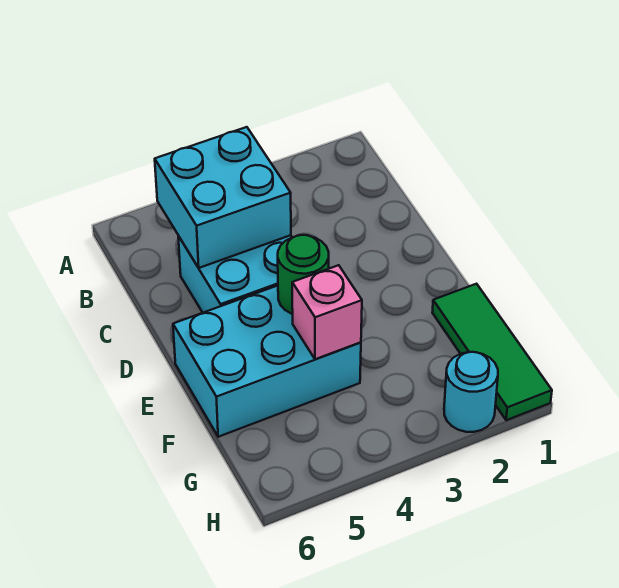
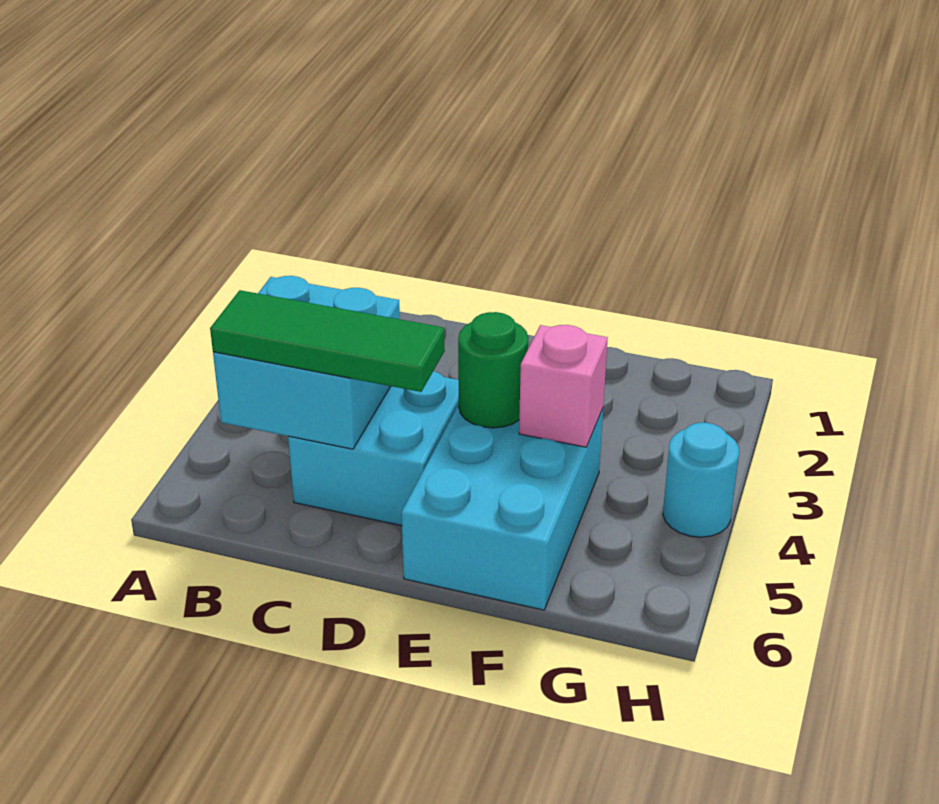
green 1x3 tile [432,284,552,420] -> green 1x3 tile moved to [210,290,445,392]
cyan 1x1 round brick [444,352,498,432] -> cyan 1x1 round brick moved to [663,423,739,537]

